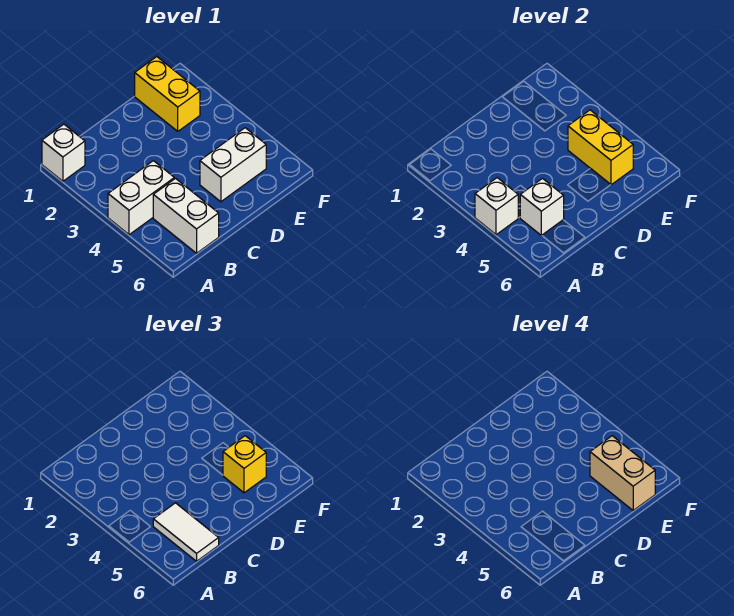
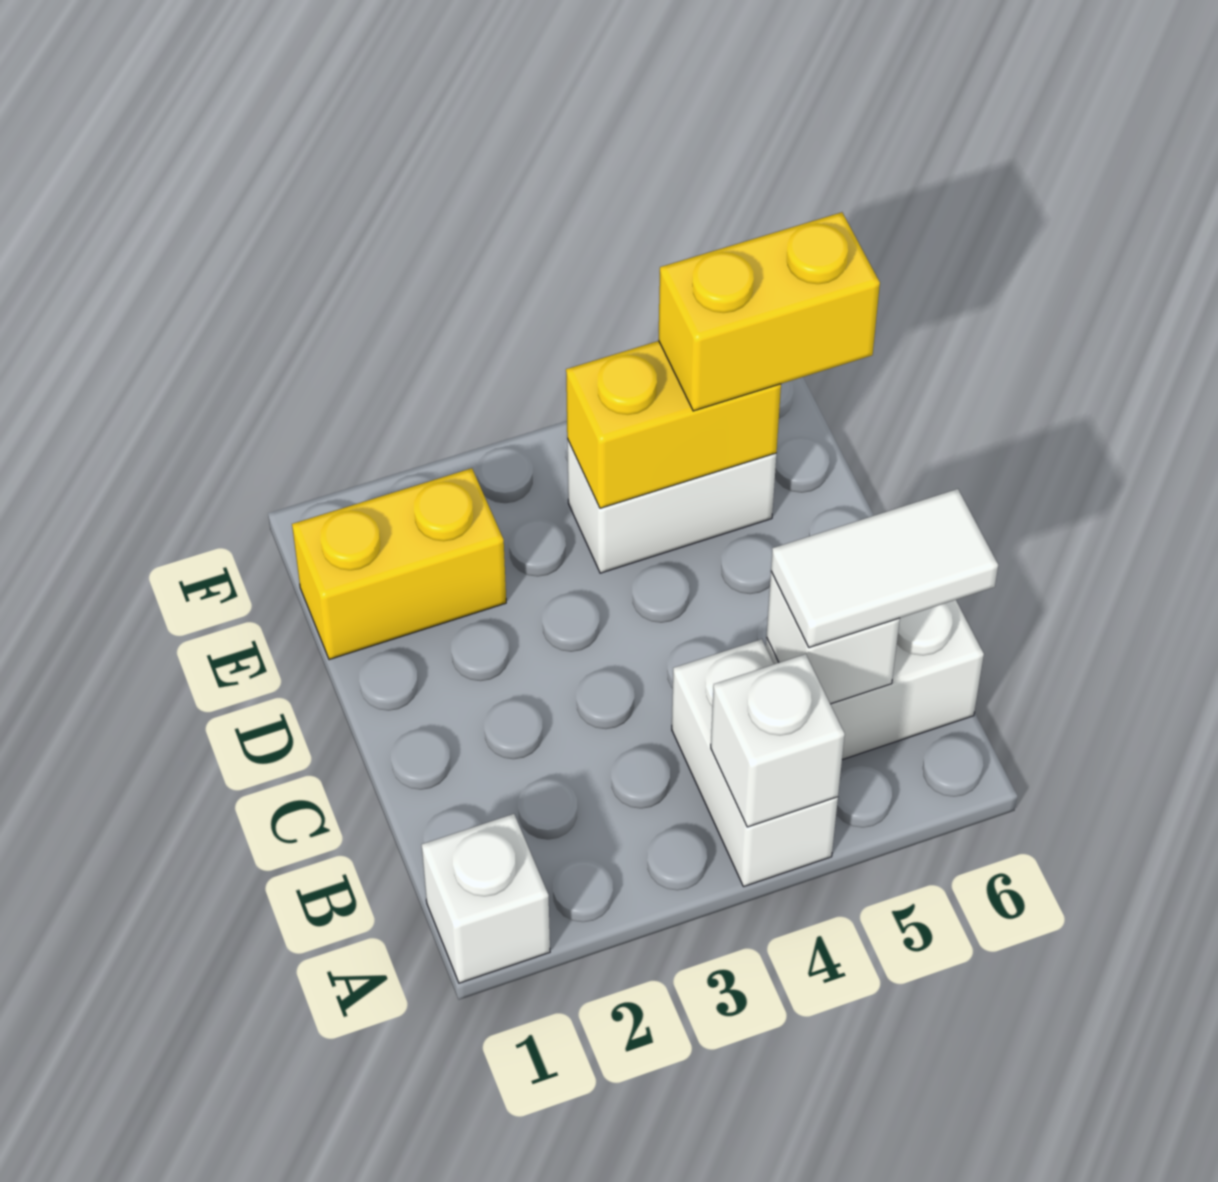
white 1x2 brick [200,128,266,202] -> white 1x2 brick turned to [567,439,776,573]
yellow 1x1 brick [223,436,266,493] -> yellow 1x2 brick [658,212,880,411]
tan 1x2 brick [590,436,655,510] -> none

